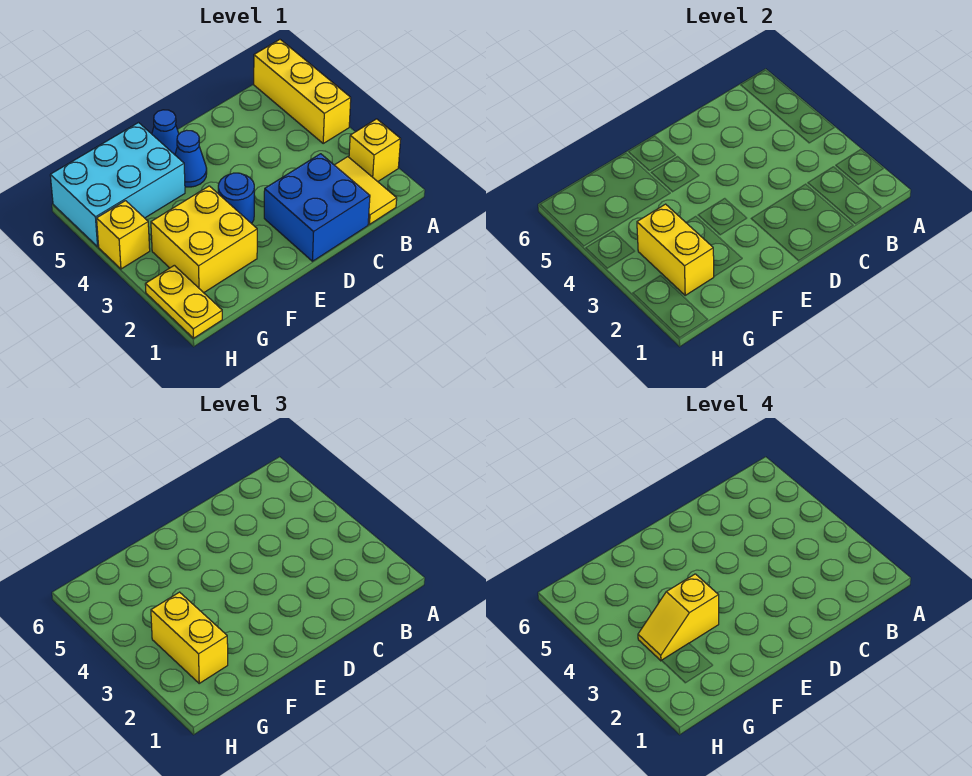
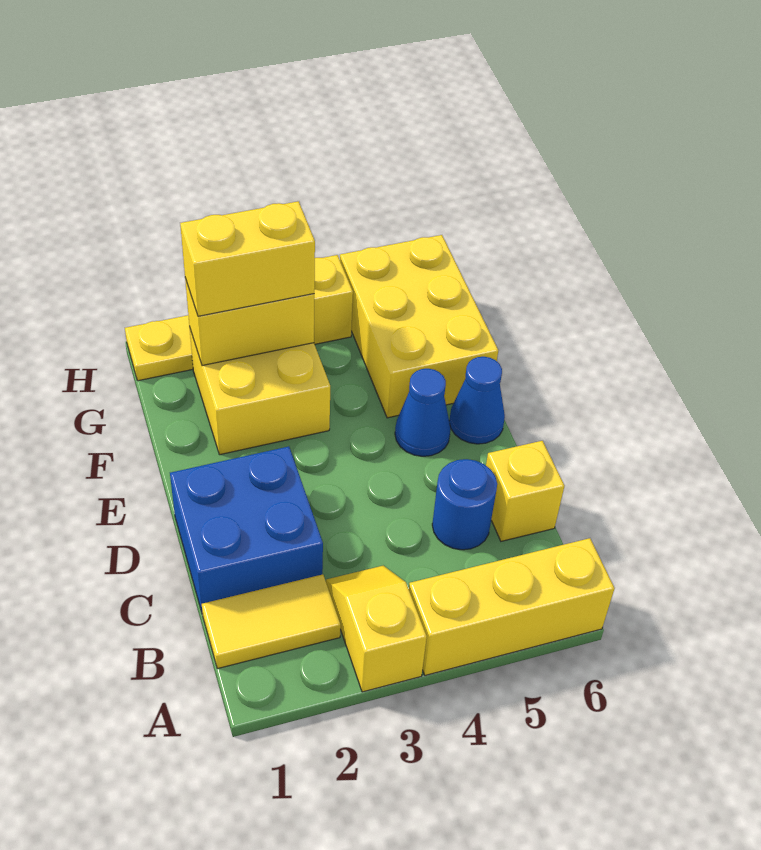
yellow 1x1 brick [349,119,401,182] -> yellow 1x1 brick moved to [486,441,564,541]
blue 1x1 round brick [218,173,254,224] -> blue 1x1 round brick moved to [432,459,497,550]
yellow 1x2 slope [638,574,719,661] -> yellow 1x2 slope moved to [326,566,427,692]
cyan 2x3 brick [50,123,185,247] -> yellow 2x3 brick [340,235,498,418]

